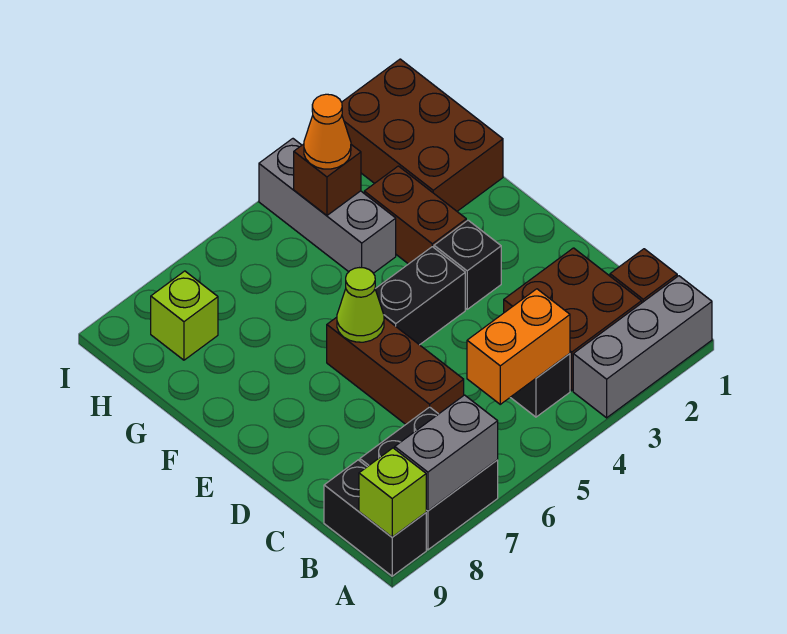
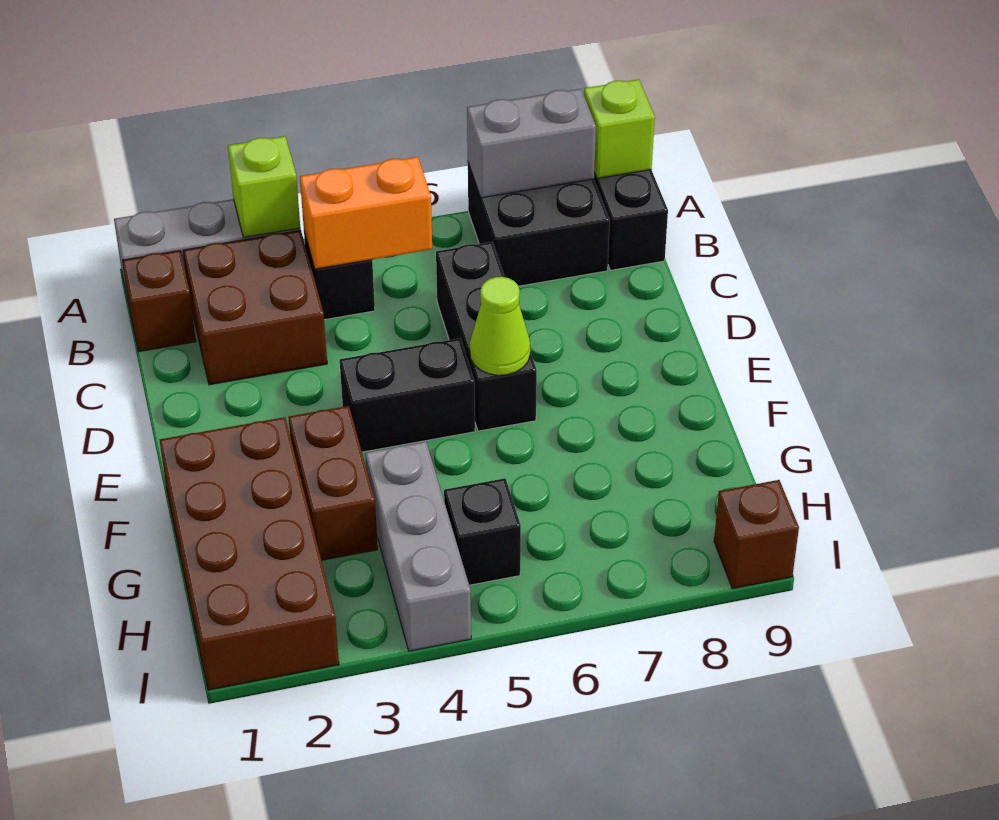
brown 1x3 brick [327,317,464,424] -> black 1x3 brick [436,242,537,431]
black 1x1 brick [434,220,501,309] -> black 1x1 brick moved to [444,478,521,585]
brown 2x3 brick [342,59,503,211] -> brown 2x4 brick [160,417,339,690]
brown 1x1 brick [294,144,361,215] -> brown 1x1 brick moved to [714,480,799,589]
orange 1x1 cone [304,94,351,169] -> none
lime 1x1 brick [151,271,218,360] -> lime 1x1 brick moved to [228,136,300,237]

